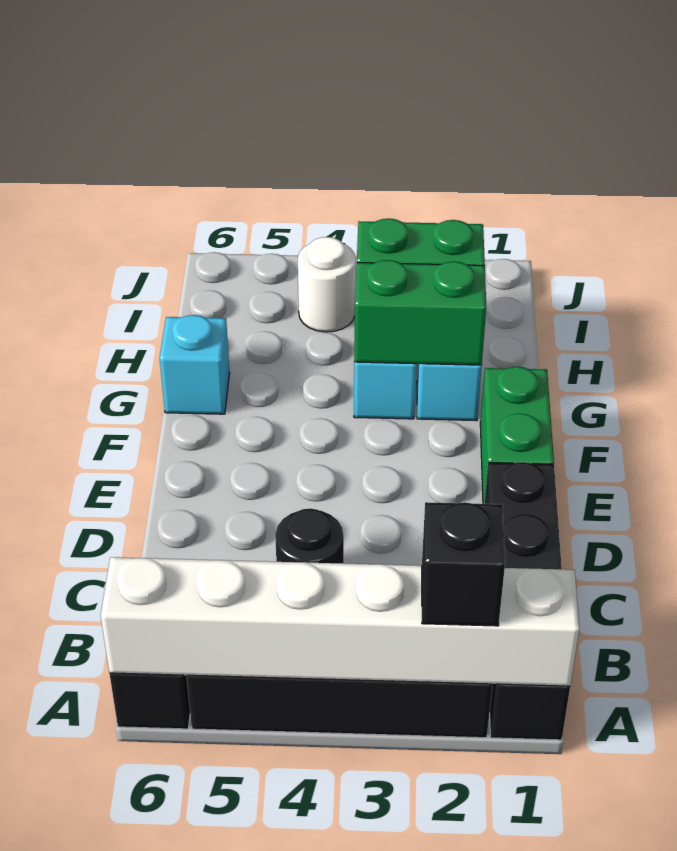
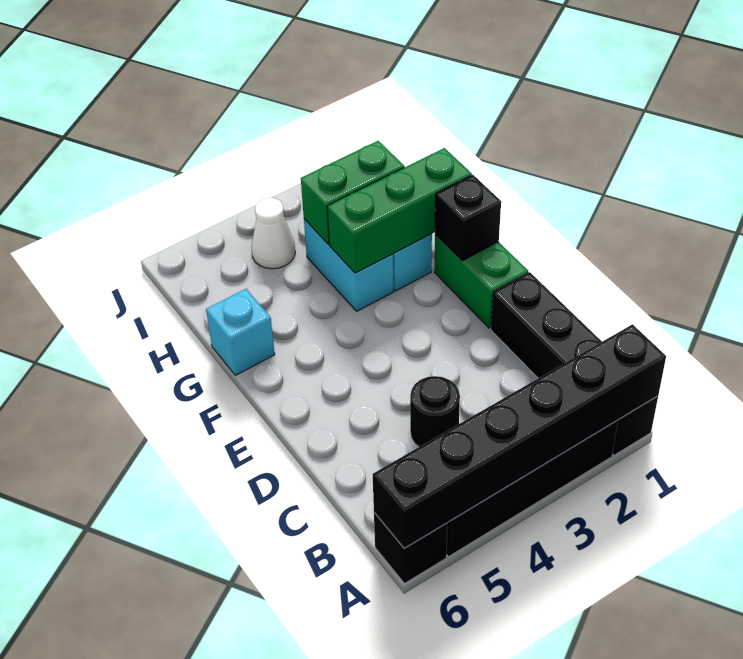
white 1x6 brick [100,557,579,686] -> black 1x6 brick [373,324,666,548]
black 1x1 brick [422,502,505,626] -> black 1x1 brick moved to [435,175,501,261]
green 1x2 brick [354,260,486,365] -> green 1x3 brick [327,148,472,273]
white 1x1 round brick [298,237,356,332] -> white 1x1 cone [251,198,295,269]

